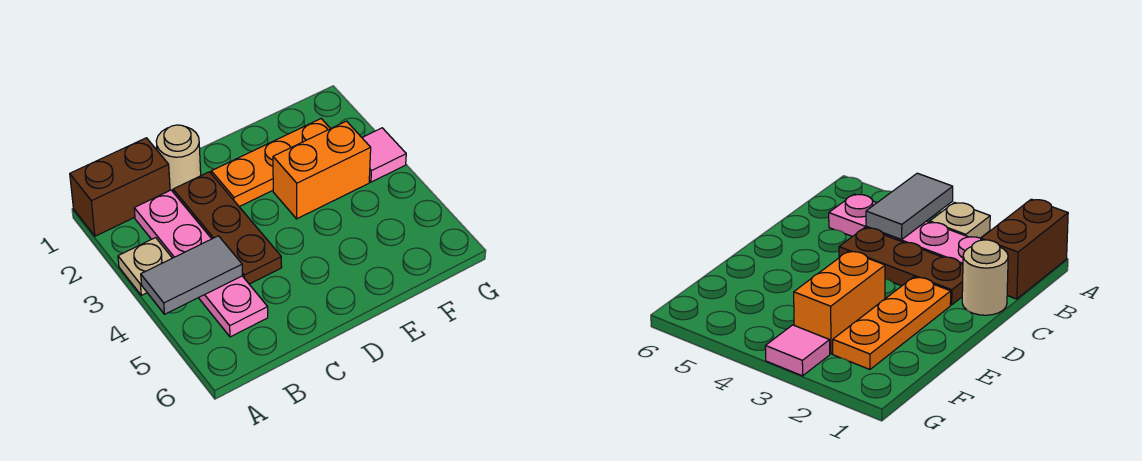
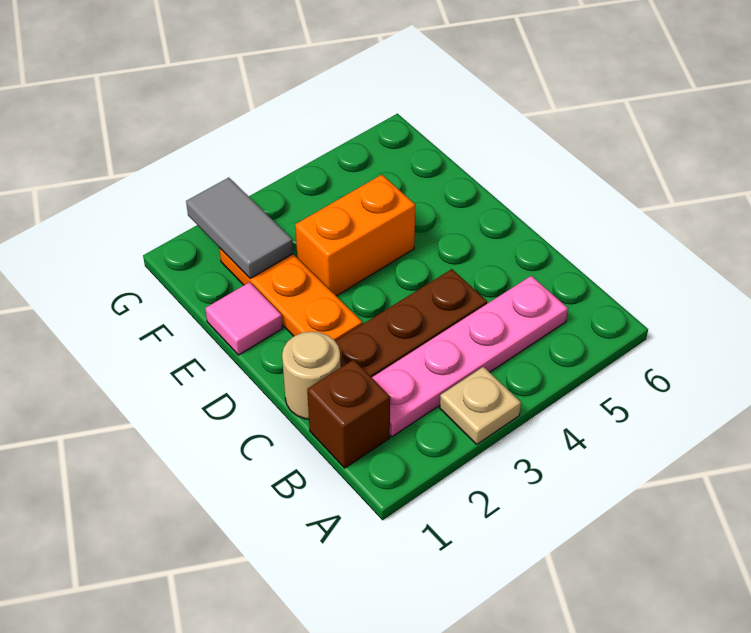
brown 1x2 brick [70,138,170,236] -> brown 1x1 brick [307,360,390,468]
grey 1x2 tile [141,236,242,314] -> grey 1x2 tile moved to [186,178,293,279]
orange 1x2 brick [273,121,371,219] -> orange 1x2 brick turned to [295,175,415,296]
pink 1x1 tile [362,128,406,182] -> pink 1x1 tile moved to [205,282,283,355]

